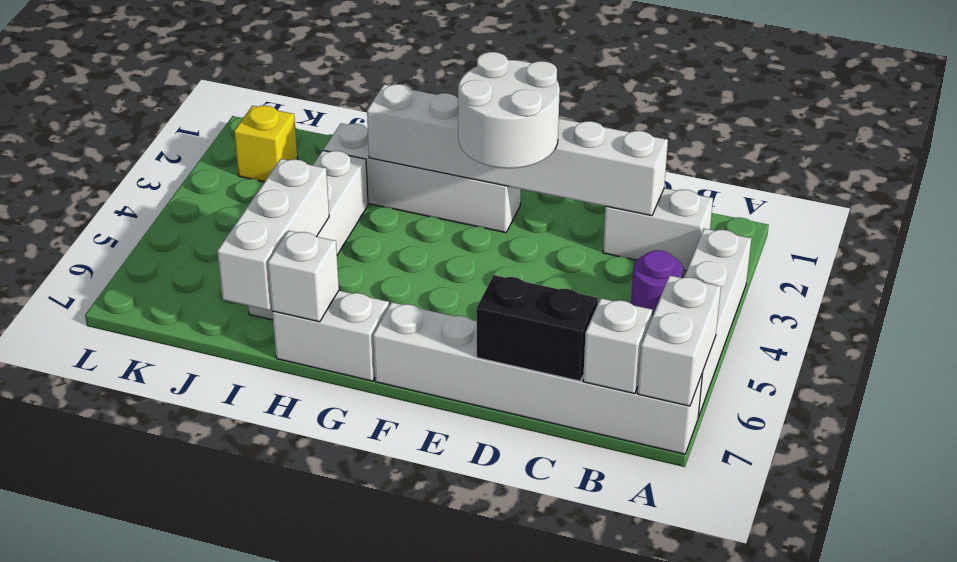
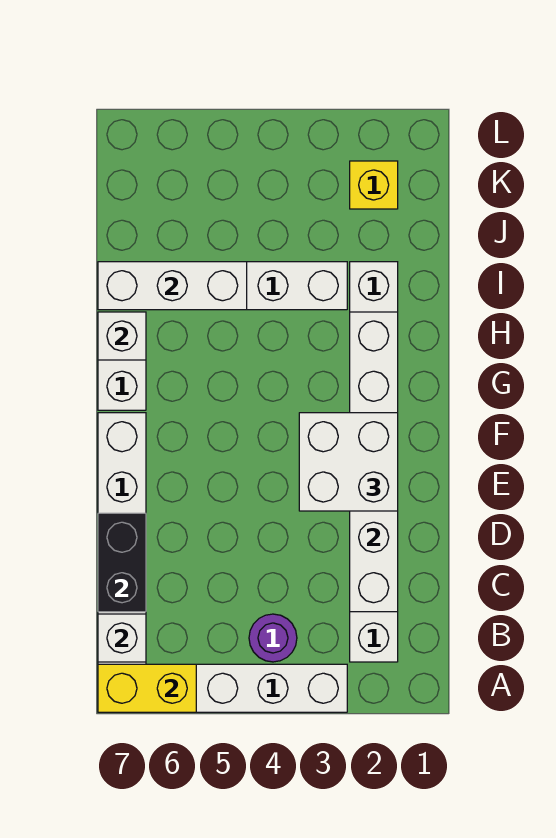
white 1x2 brick [638,275,721,406] -> yellow 1x2 brick [98,664,196,712]
white 2x2 round brick [458,52,560,168] -> white 2x2 brick [299,413,398,511]

